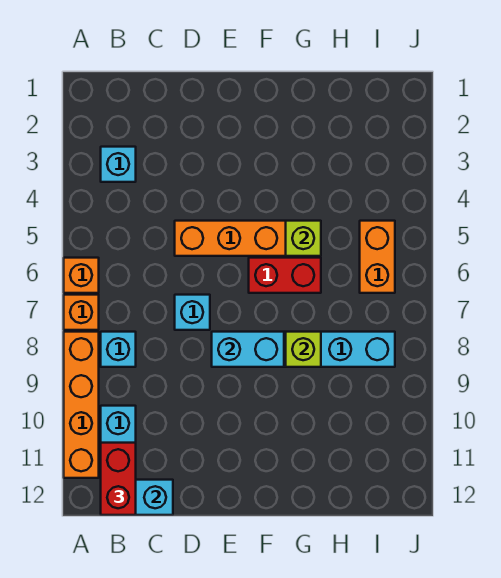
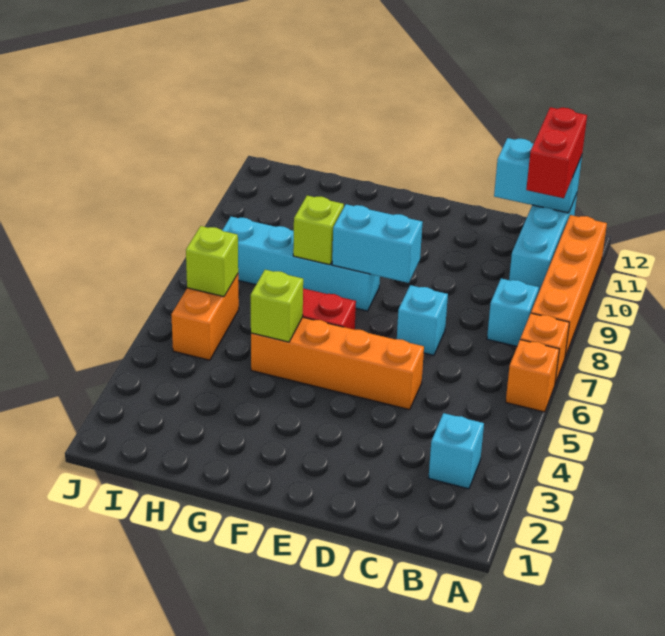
none -> lime 1x1 brick [186,226,238,297]

